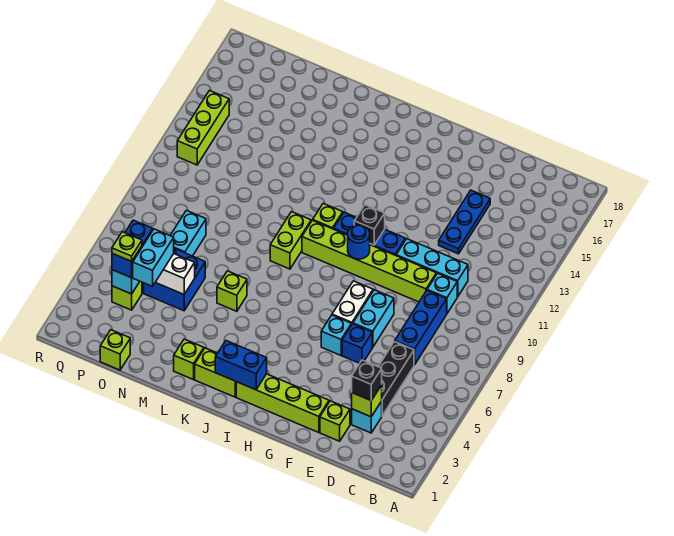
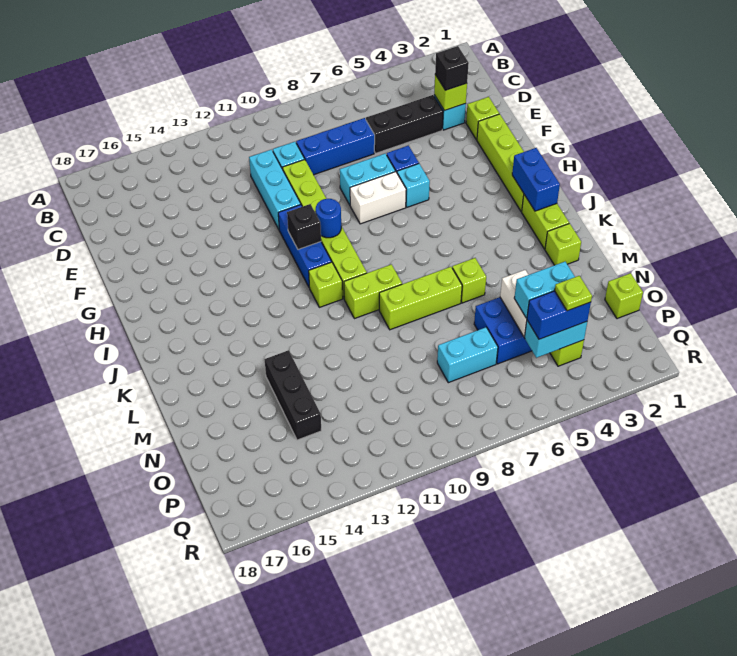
blue 1x3 plate [439,190,490,254] -> none
none -> black 1x3 brick [265,350,321,440]
lime 1x3 brick [177,91,229,165] -> lime 1x3 brick moved to [379,267,462,330]

